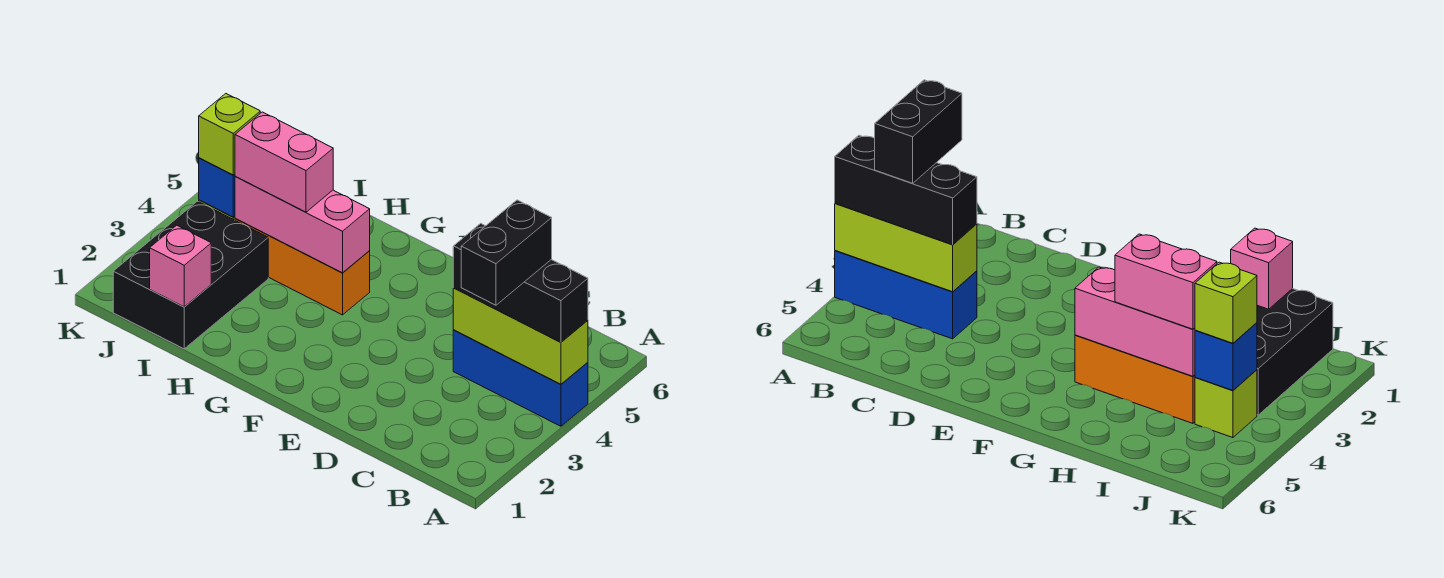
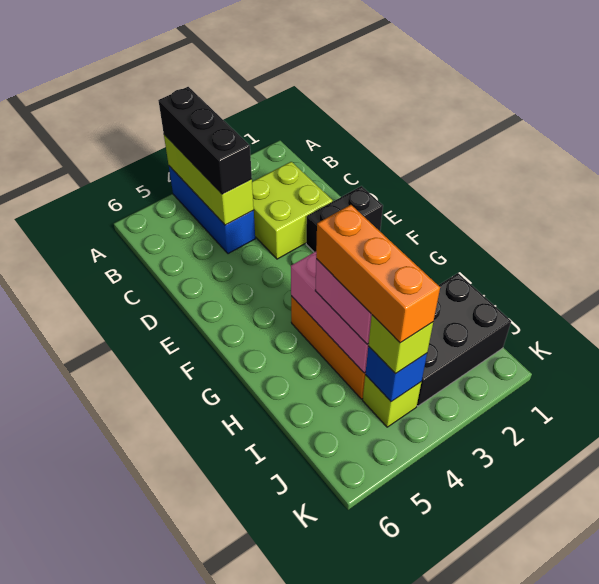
black 1x2 brick [461,200,552,305] -> black 1x2 brick moved to [306,186,383,252]
none -> lime 2x2 brick [252,162,333,259]
none -> orange 1x3 brick [316,205,440,343]
pink 1x1 brick [150,225,211,307] -> none

